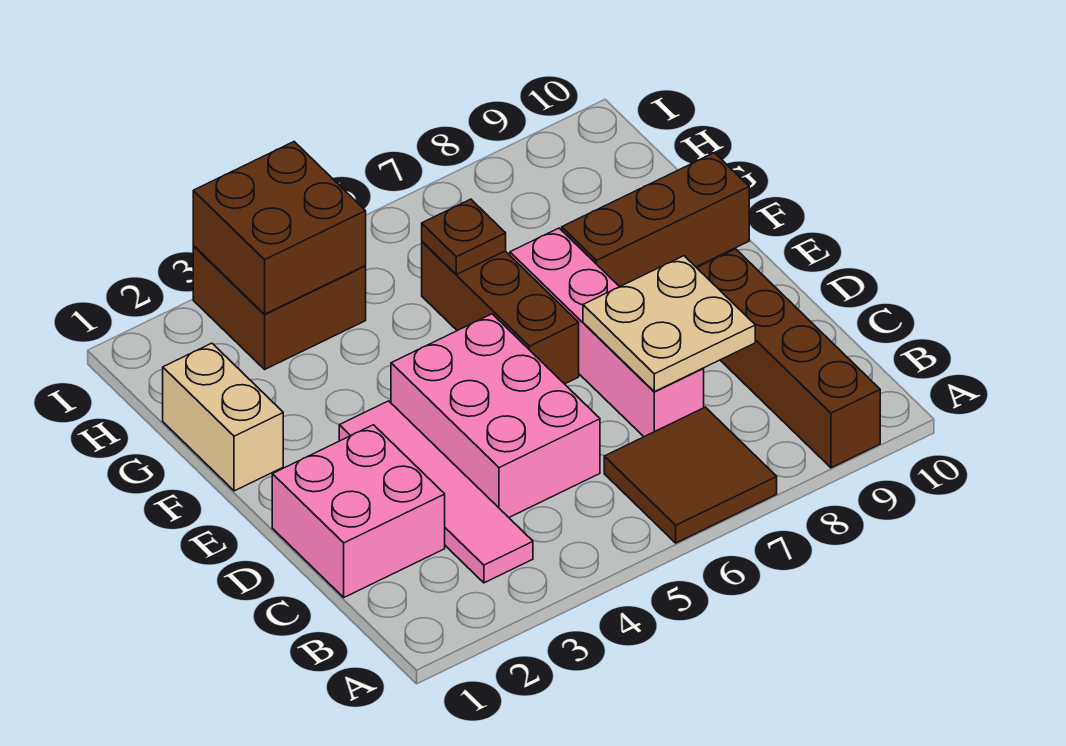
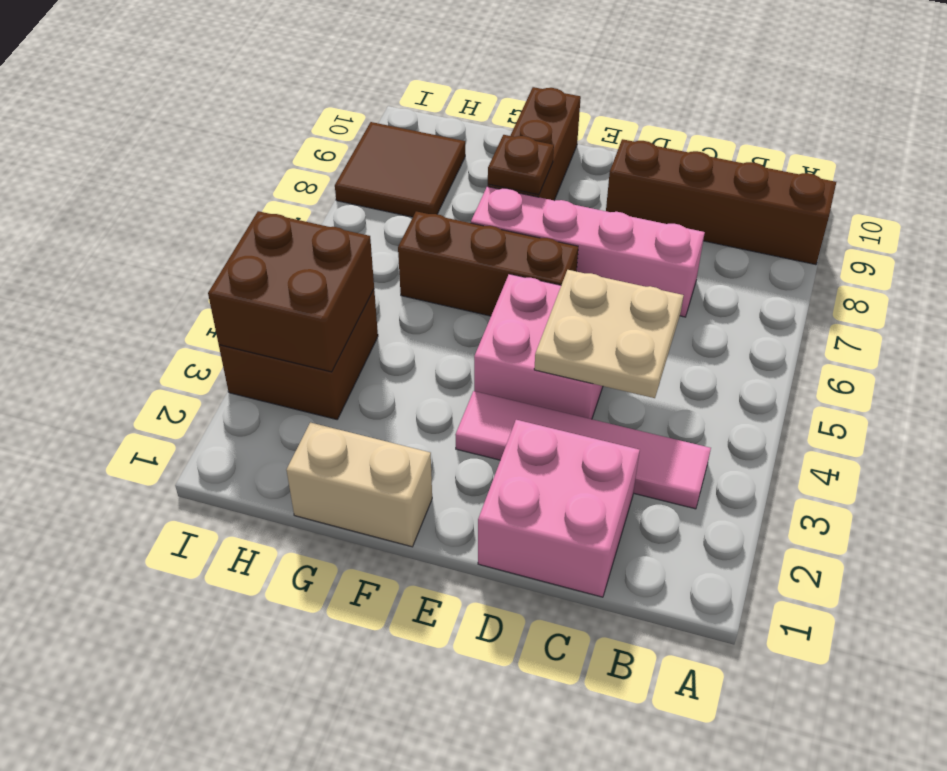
brown 2x2 tile [604,407,777,543] -> brown 2x2 tile moved to [335,122,465,217]
pink 2x3 brick [391,314,600,517] -> pink 2x2 brick [474,274,603,419]
tan 2x2 plate [583,256,755,392] -> tan 2x2 plate moved to [534,270,684,398]
brown 1x1 plate [422,199,506,275] -> brown 1x1 plate moved to [488,135,554,195]

